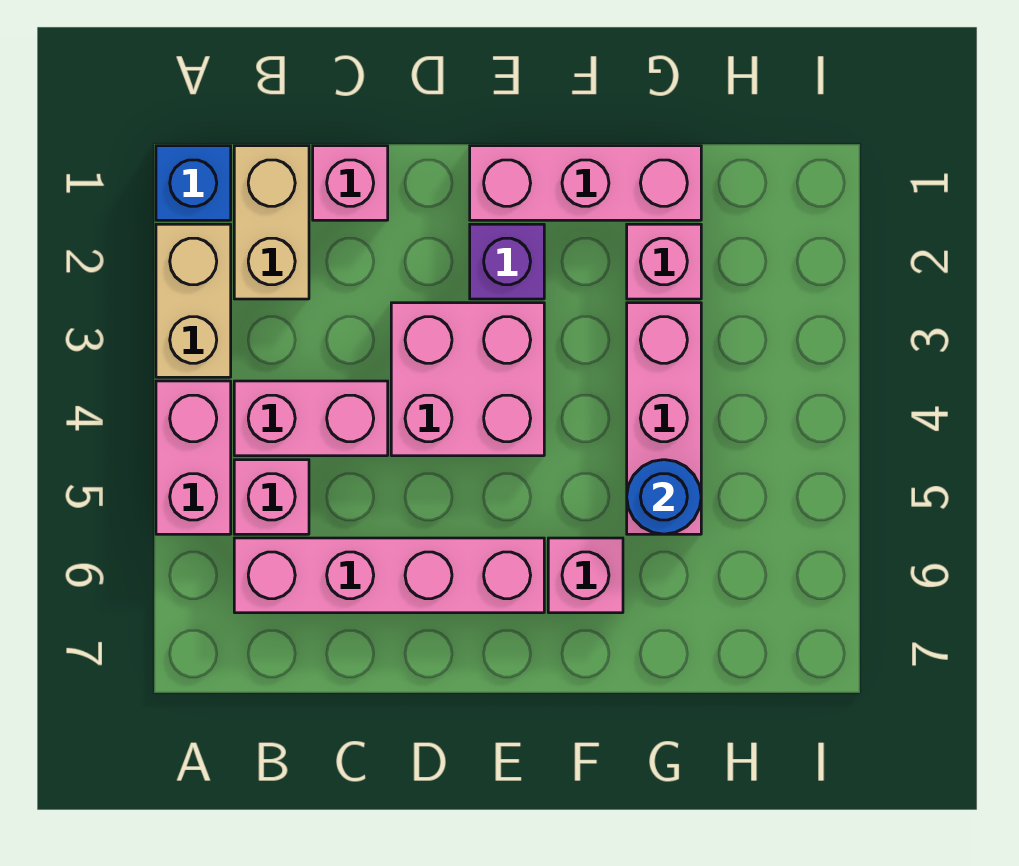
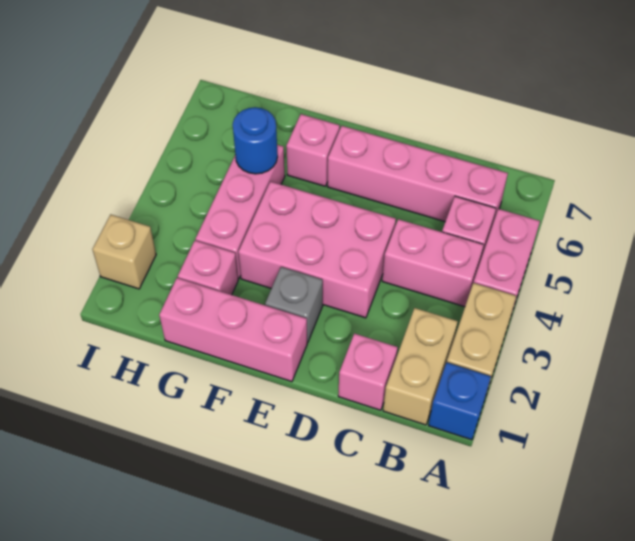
pink 2x2 brick [391,303,544,456] -> pink 2x3 brick [238,181,396,318]
purple 1x1 brick [470,224,544,299] -> grey 1x1 brick [265,267,323,342]
none -> tan 1x1 brick [93,215,156,289]

